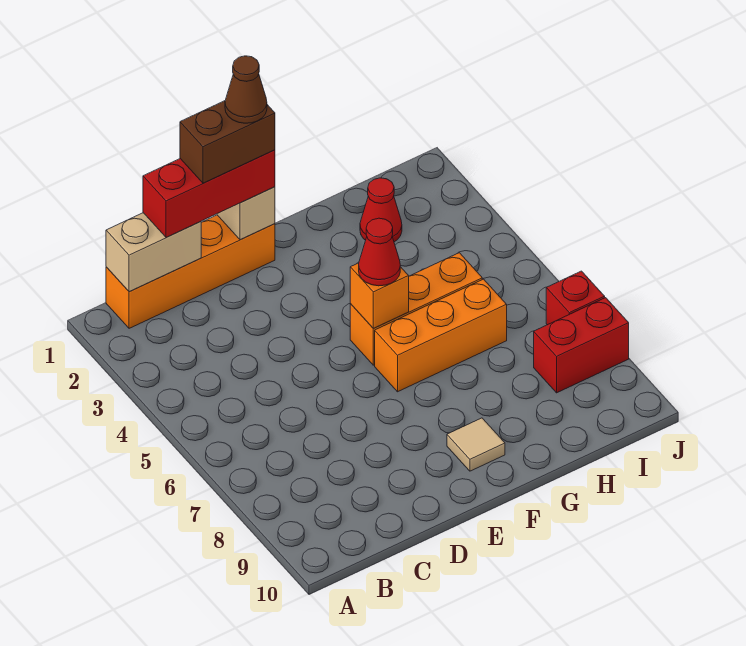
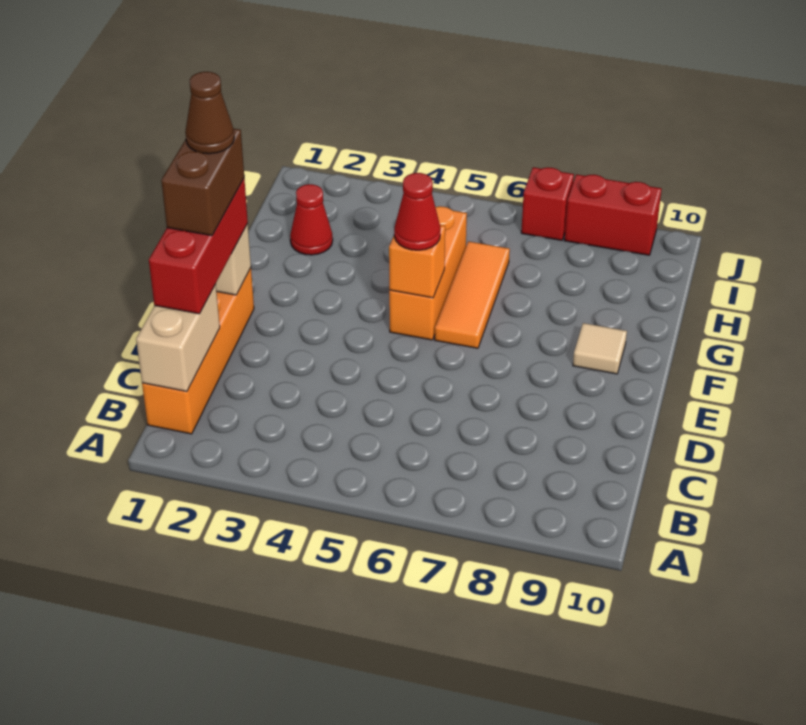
orange 1x3 brick [375,279,507,392] -> orange 1x3 tile [435,241,510,348]
red 1x2 brick [534,298,629,393] -> red 1x2 brick turned to [564,174,662,255]

